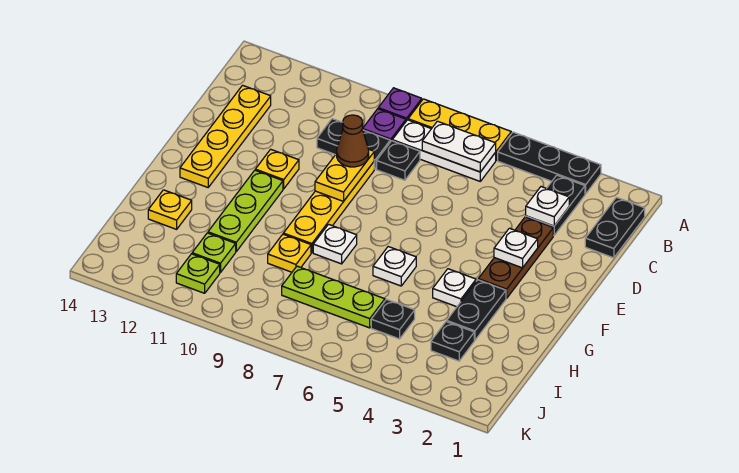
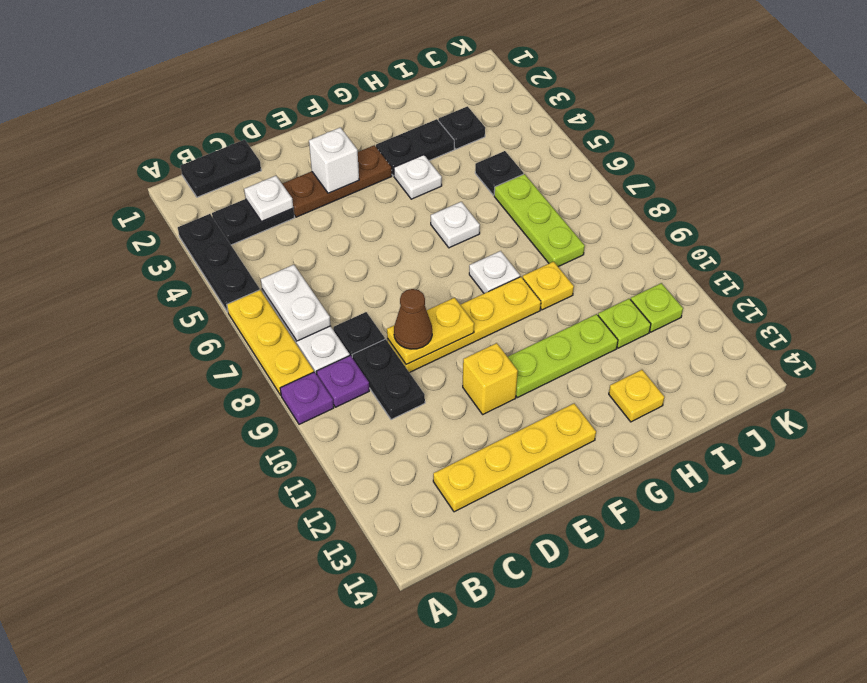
white 1x1 plate [494,228,538,268] -> white 1x1 brick [309,127,359,193]
yellow 1x1 plate [255,149,299,189] -> yellow 1x1 brick [463,343,518,414]

